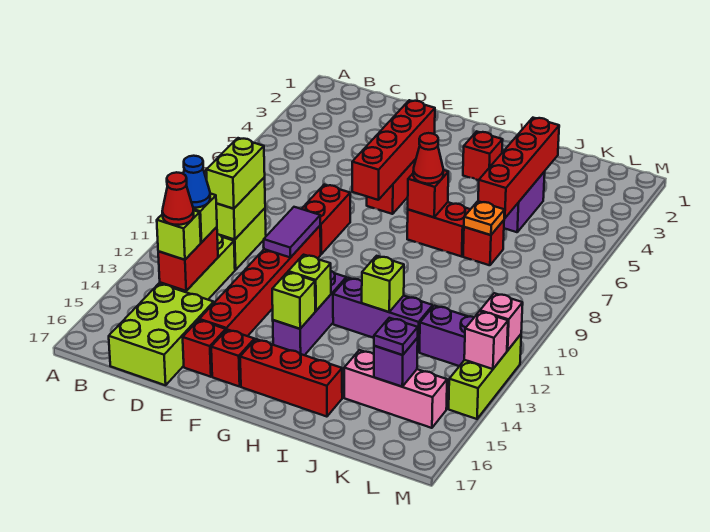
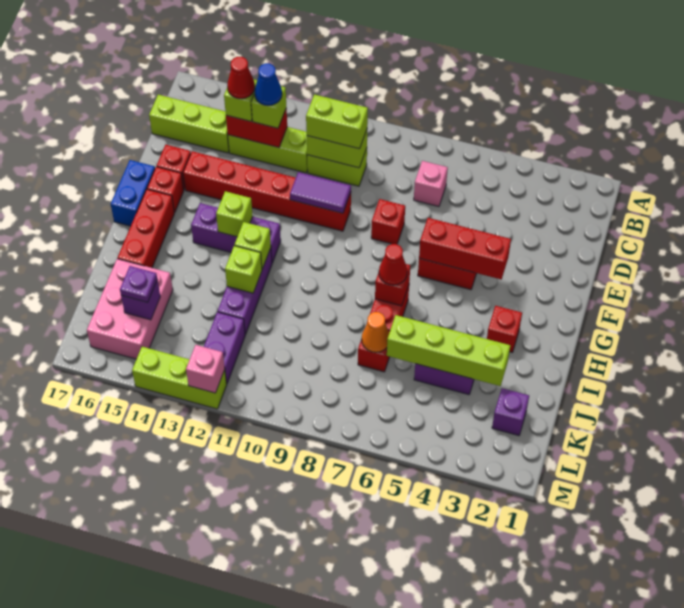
lime 2x3 brick [109,283,214,385] -> lime 1x3 brick [149,95,229,153]
red 1x2 brick [302,185,350,254] -> red 1x1 brick [371,199,405,244]
red 1x4 brick [352,100,435,200] -> red 1x3 brick [419,218,511,279]
none -> blue 1x2 brick [111,160,155,226]
lime 1x1 brick [272,272,315,329] -> lime 1x1 brick moved to [235,222,271,269]
red 1x4 brick [478,118,559,218] -> lime 1x4 brick [387,315,510,386]
orange 1x1 plate [464,201,505,235] -> orange 1x1 cone [362,312,389,352]
pink 1x3 brick [344,350,447,428] -> pink 2x3 brick [87,259,173,359]
none -> purple 1x1 brick [492,388,529,436]
pink 1x1 brick [464,311,508,369] -> pink 1x1 brick moved to [414,161,448,207]

